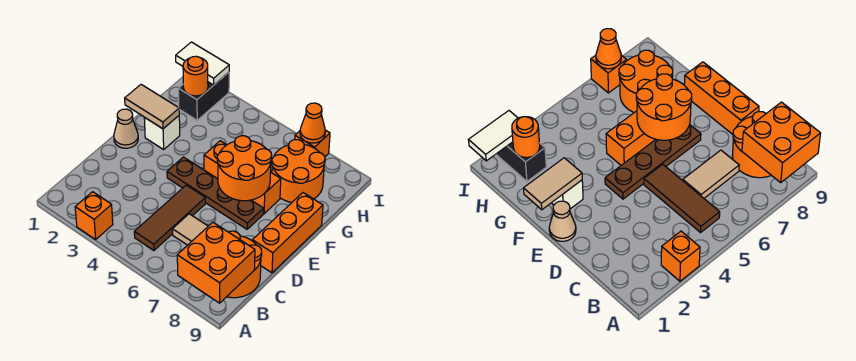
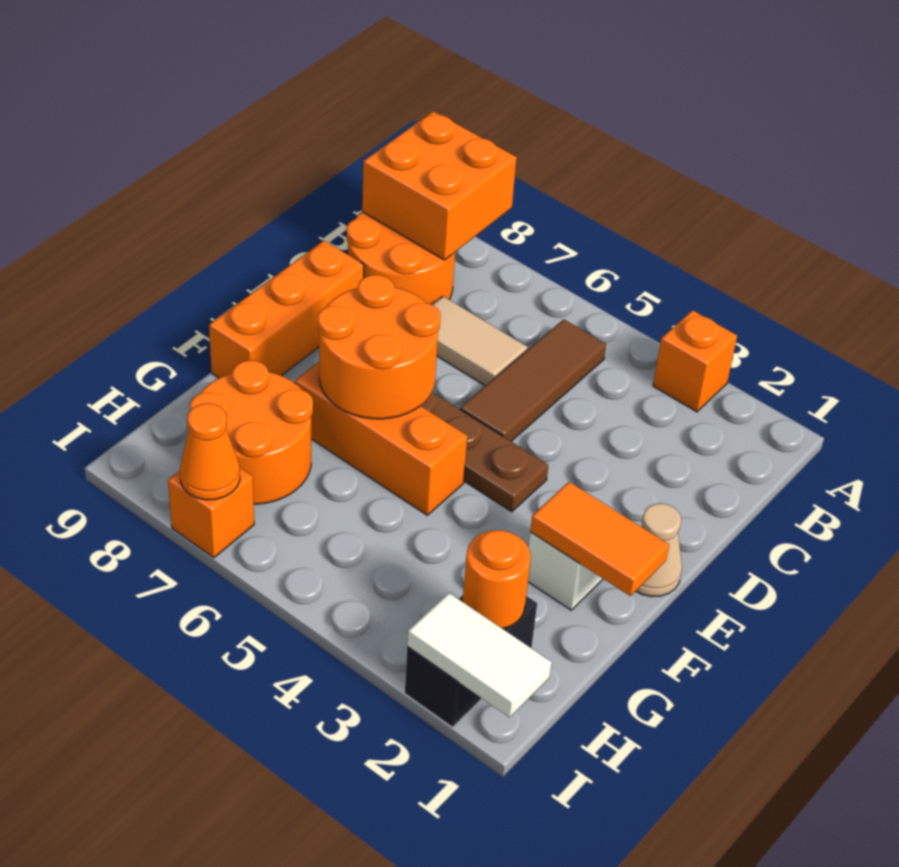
tan 1x2 tile [125,85,179,129] -> orange 1x2 tile [530,482,669,596]

